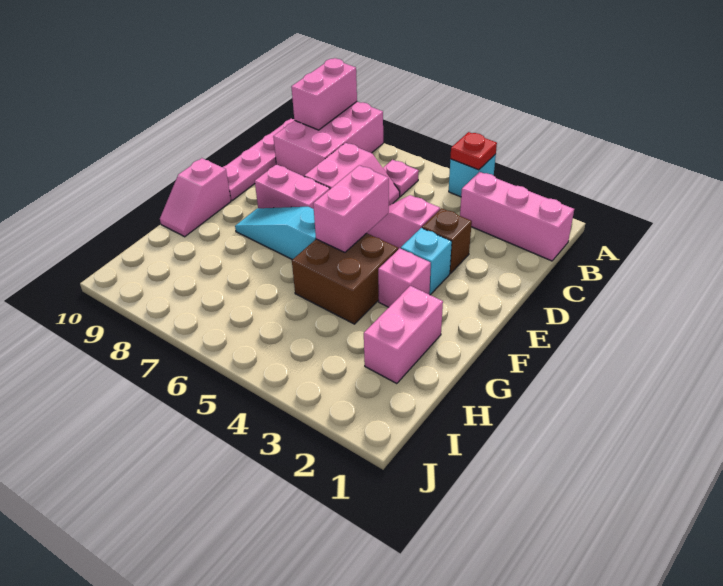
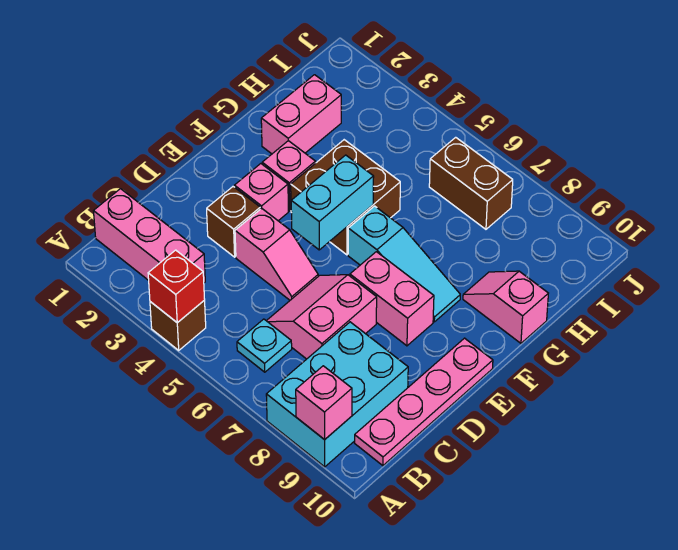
cyan 1x1 brick [449,154,496,197] -> brown 1x1 brick [150,301,206,350]
red 1x1 plate [450,132,497,170] -> red 1x1 brick [148,250,205,323]
pink 2x3 brick [273,102,383,176] -> cyan 2x3 brick [266,322,408,467]
pink 1x2 brick [291,58,357,130] -> pink 1x1 brick [296,366,352,440]
pink 1x1 plate [383,160,419,196] -> cyan 1x1 plate [237,319,292,372]
cyan 1x1 brick [401,228,452,295] -> pink 1x1 brick [234,164,288,221]
pink 1x2 brick [313,165,389,252] -> cyan 1x2 brick [291,155,374,250]
pink 1x2 slope [160,158,231,237] -> pink 1x2 slope turned to [463,271,548,343]
none -> brown 1x2 brick [429,137,513,229]

